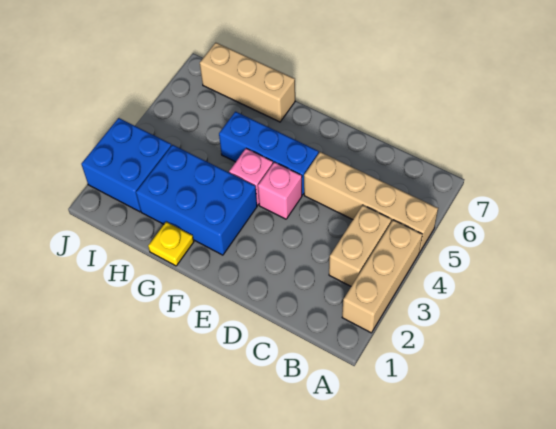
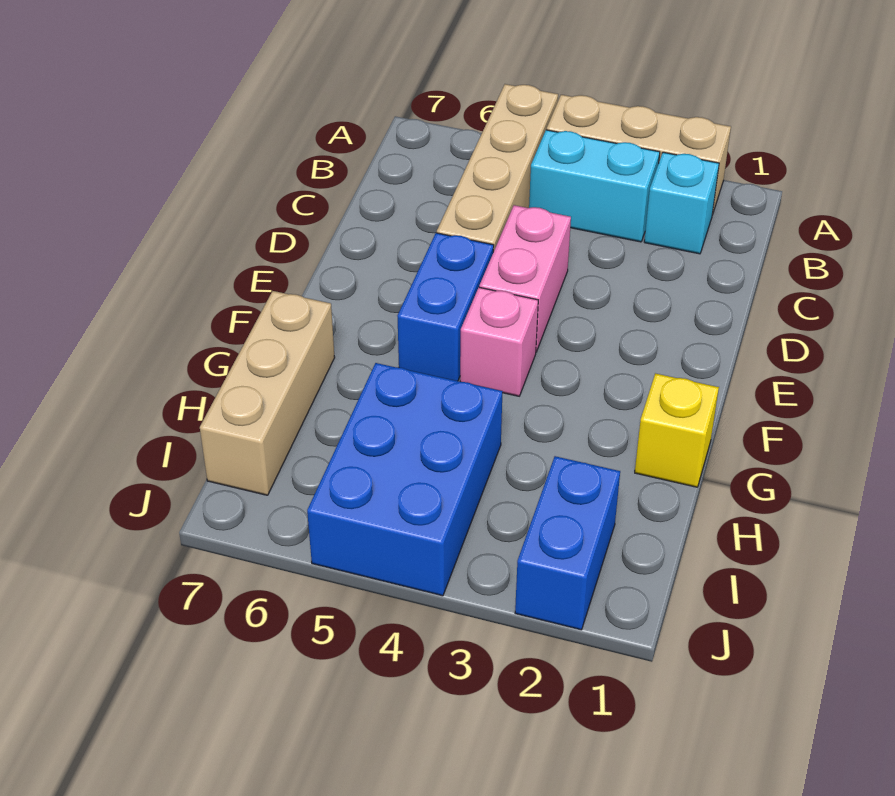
none -> cyan 1x1 brick [644,152,719,254]
tan 1x2 brick [329,205,391,286] -> cyan 1x2 brick [529,130,660,242]
pink 1x1 brick [258,162,302,219] -> pink 1x2 brick [479,205,571,352]
blue 1x3 brick [219,112,319,195] -> blue 1x2 brick [397,233,494,381]
blue 2x3 brick [136,145,257,255] -> blue 2x3 brick moved to [307,363,503,596]
yellow 1x1 plate [148,222,194,266] -> yellow 1x1 brick [635,373,719,487]
blue 2x2 brick [81,118,172,212] -> blue 1x2 brick [515,456,620,630]

